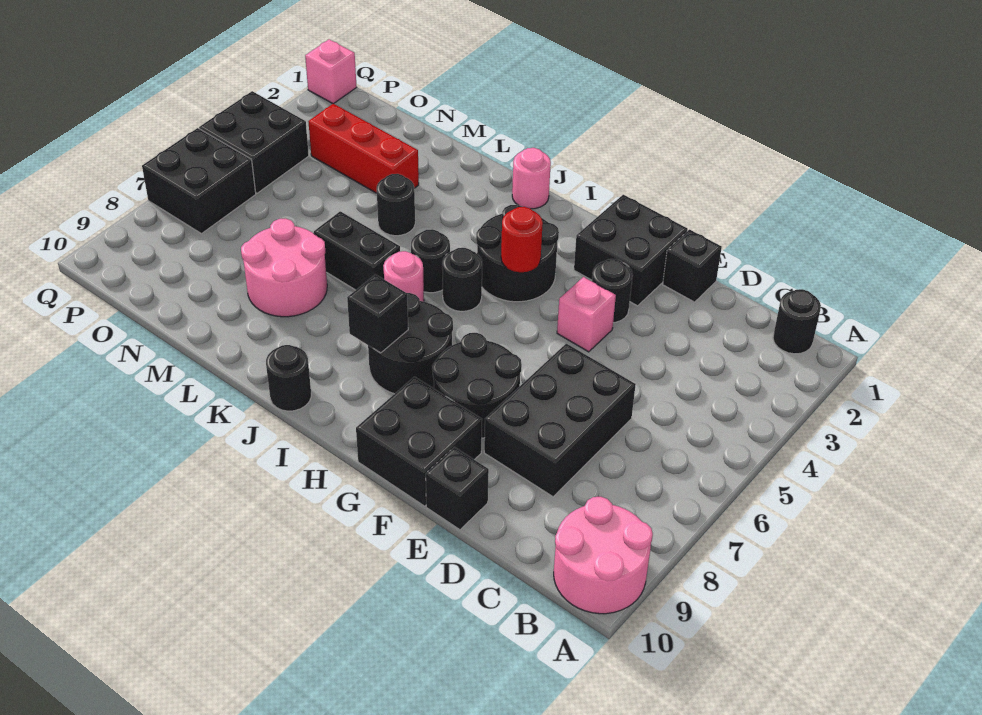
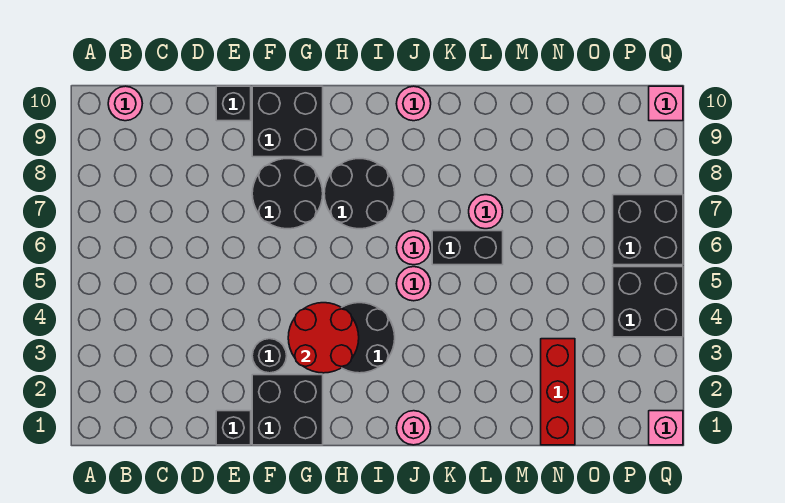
pink 2x2 round brick [554,497,653,614] -> pink 1x1 round brick [108,86,142,121]
black 1x1 round brick [773,289,821,354] -> none
black 2x3 brick [484,343,636,497] -> none
pink 1x1 brick [557,277,616,352] -> pink 1x1 brick moved to [649,86,683,121]
red 1x1 round brick [501,207,543,272] -> red 2x2 round brick [288,303,359,373]
black 1x1 round brick [442,248,482,311] -> none
black 1x1 brick [347,275,408,353] -> none
black 1x1 round brick [411,229,450,293] -> pink 1x1 round brick [396,267,431,301]
black 1x1 round brick [266,345,311,411] -> pink 1x1 round brick [396,86,431,121]
black 1x1 round brick [377,174,415,236] -> none
pink 2x2 round brick [241,218,327,317] -> pink 1x1 round brick [469,195,503,229]
red 1x3 brick [308,104,419,193] -> red 1x3 brick turned to [541,339,575,445]

